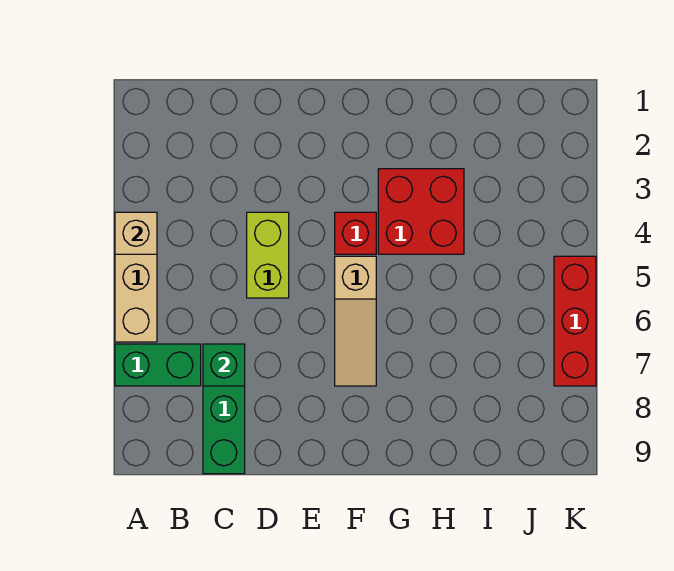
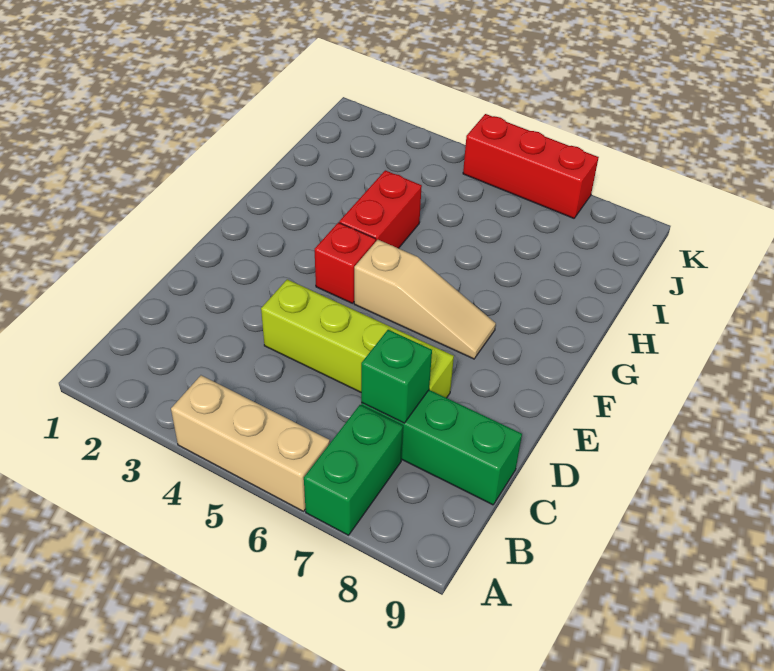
tan 1x1 brick [115,212,157,254] -> none
lime 1x2 brick [247,212,289,298] -> lime 1x4 brick [261,279,454,398]
red 2x2 brick [378,169,464,254] -> red 1x2 brick [339,170,422,248]

